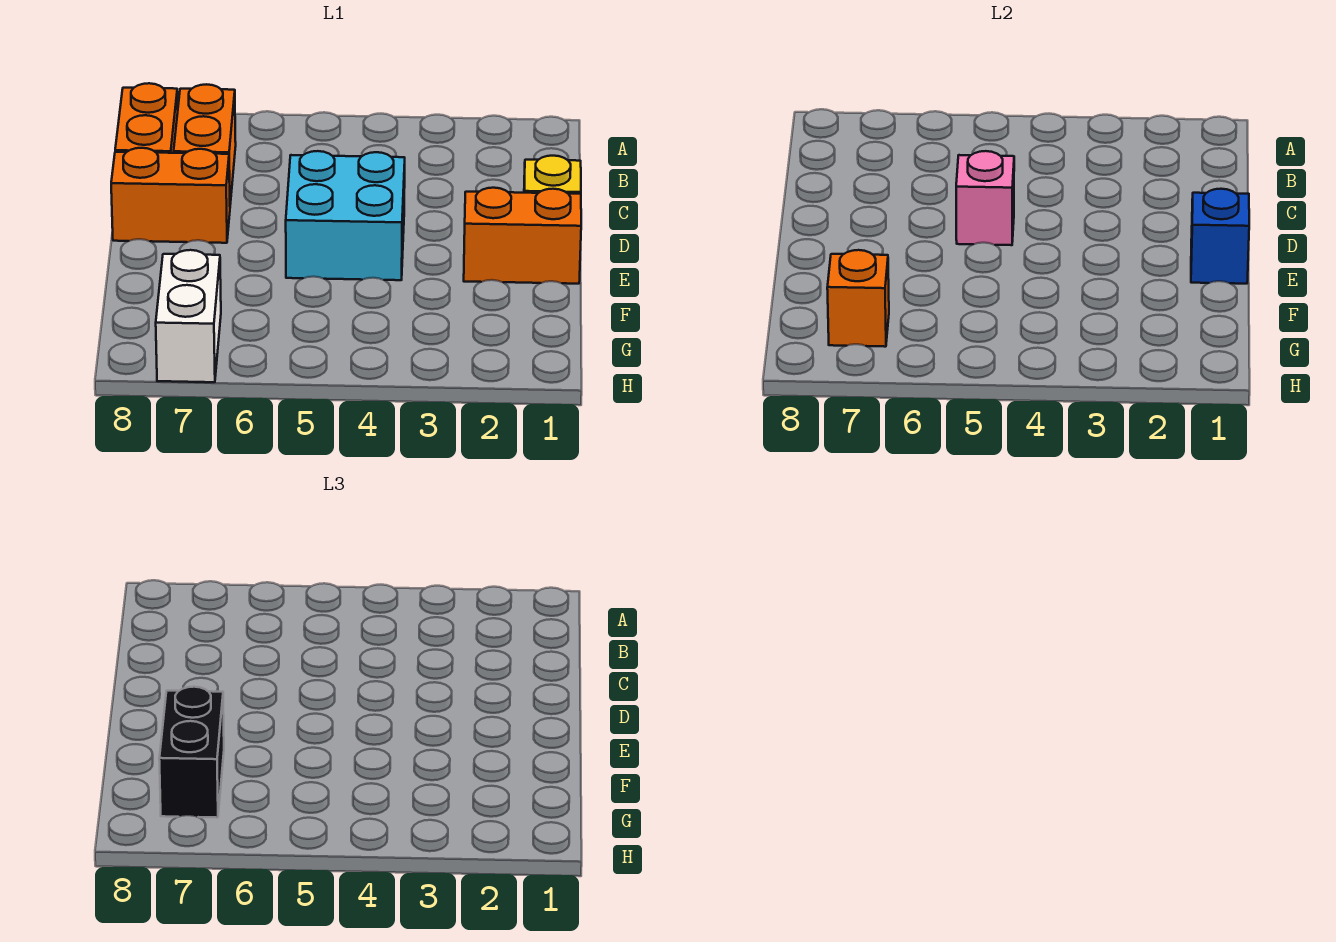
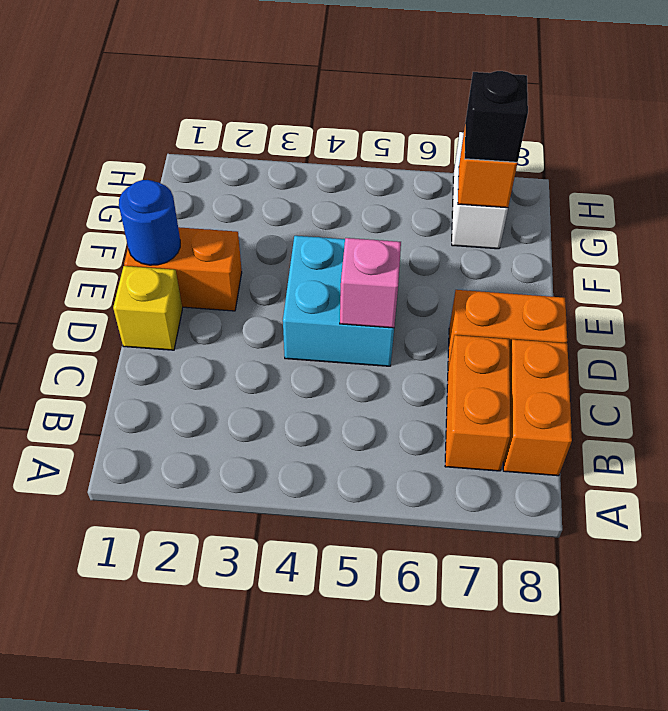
blue 1x1 brick [1191,189,1249,284] -> blue 1x1 round brick [119,180,180,265]
black 1x2 brick [159,687,224,818] -> black 1x1 brick [465,71,528,162]

